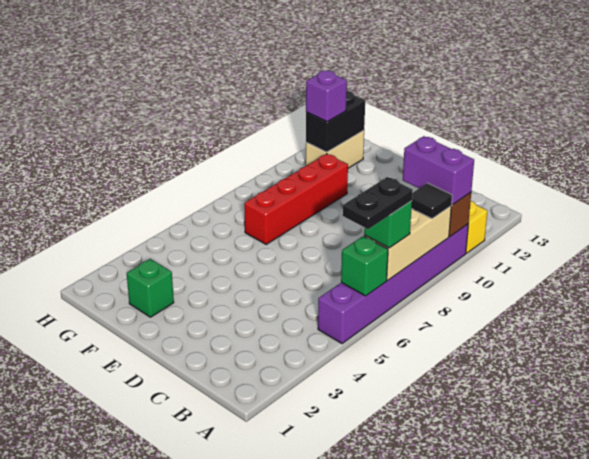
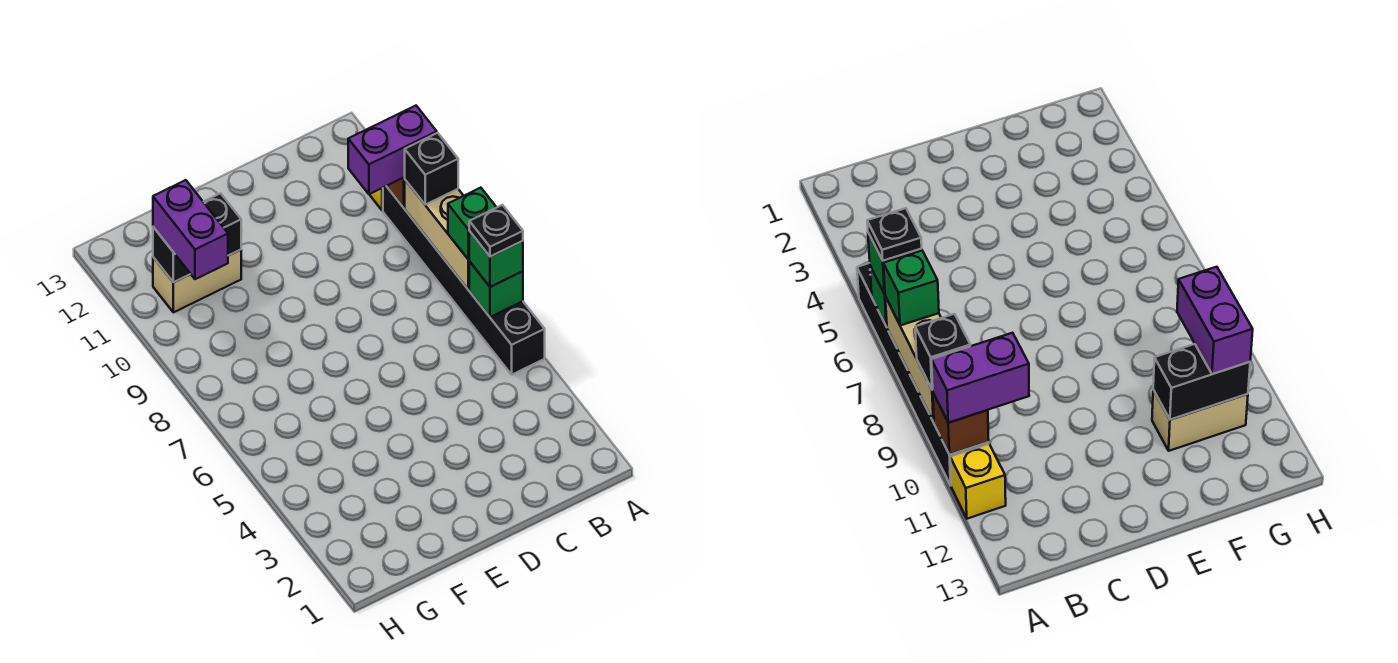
purple 1x6 brick [318,224,468,344] -> black 1x6 brick [383,186,545,375]
black 1x2 plate [343,177,413,229] -> black 1x1 plate [469,205,523,257]
black 1x1 tile [411,183,452,219] -> black 1x1 brick [405,133,458,205]
green 1x1 brick [127,259,174,317] -> green 1x1 brick moved to [469,231,523,287]
red 1x4 brick [244,154,348,244] -> none
tan 1x2 brick [306,131,364,168] -> tan 1x2 brick turned to [153,250,241,312]
black 1x2 brick [306,91,365,152] -> black 1x2 brick turned to [153,193,241,282]
purple 1x1 brick [306,71,347,122] -> purple 1x2 brick [153,180,228,279]

